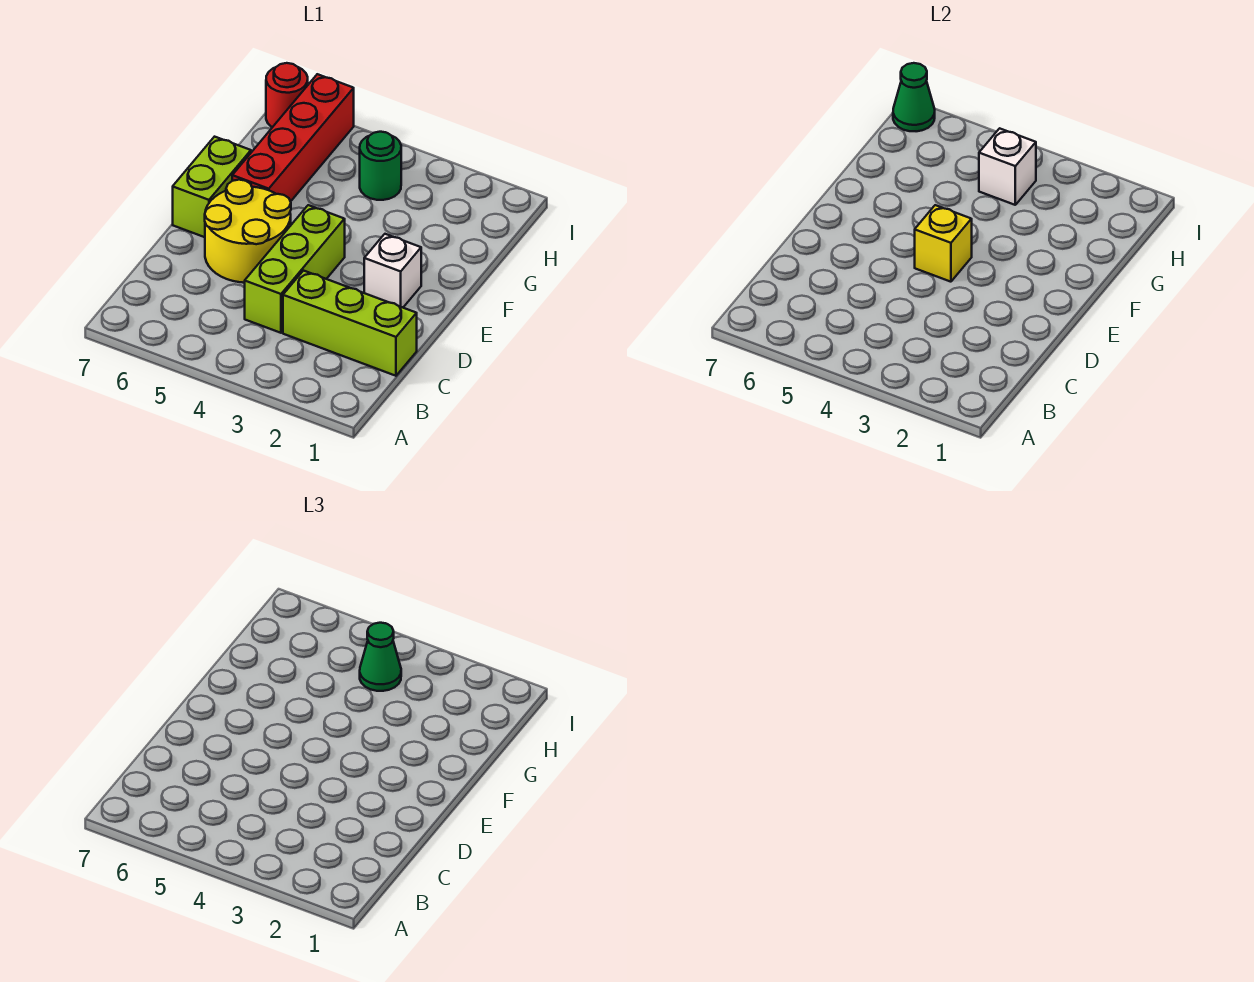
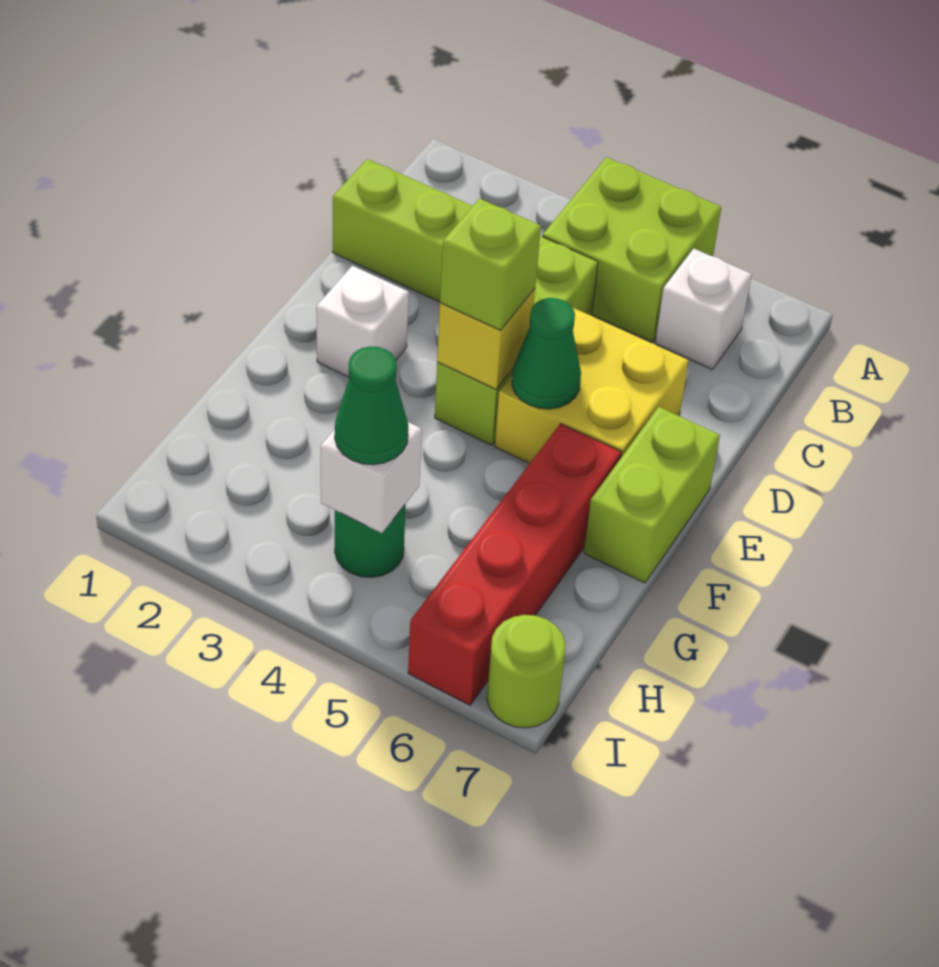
none -> lime 2x2 brick [542,157,721,342]
none -> white 1x1 brick [655,249,752,370]
yellow 2x2 round brick [205,180,291,283] -> yellow 2x2 brick [495,307,689,463]
none -> lime 1x1 brick [440,199,541,330]
red 1x1 round brick [266,63,308,127] -> lime 1x1 round brick [487,615,565,728]
green 1x1 cone [893,63,935,131] -> green 1x1 cone moved to [512,298,581,409]

